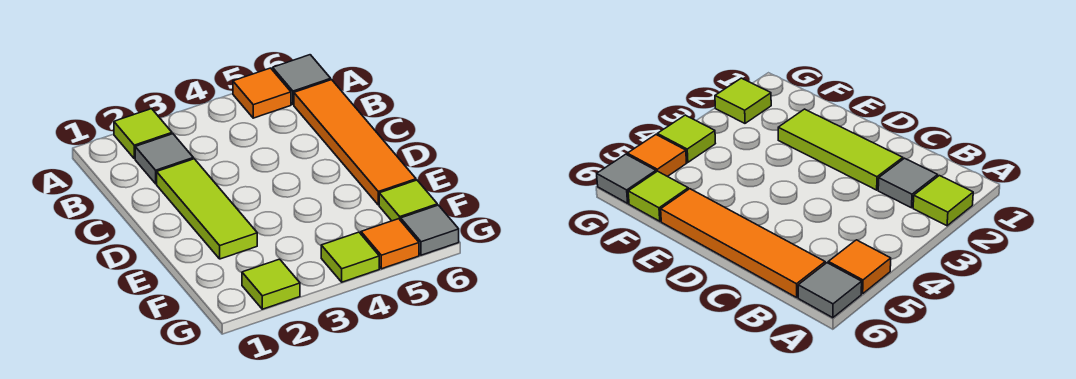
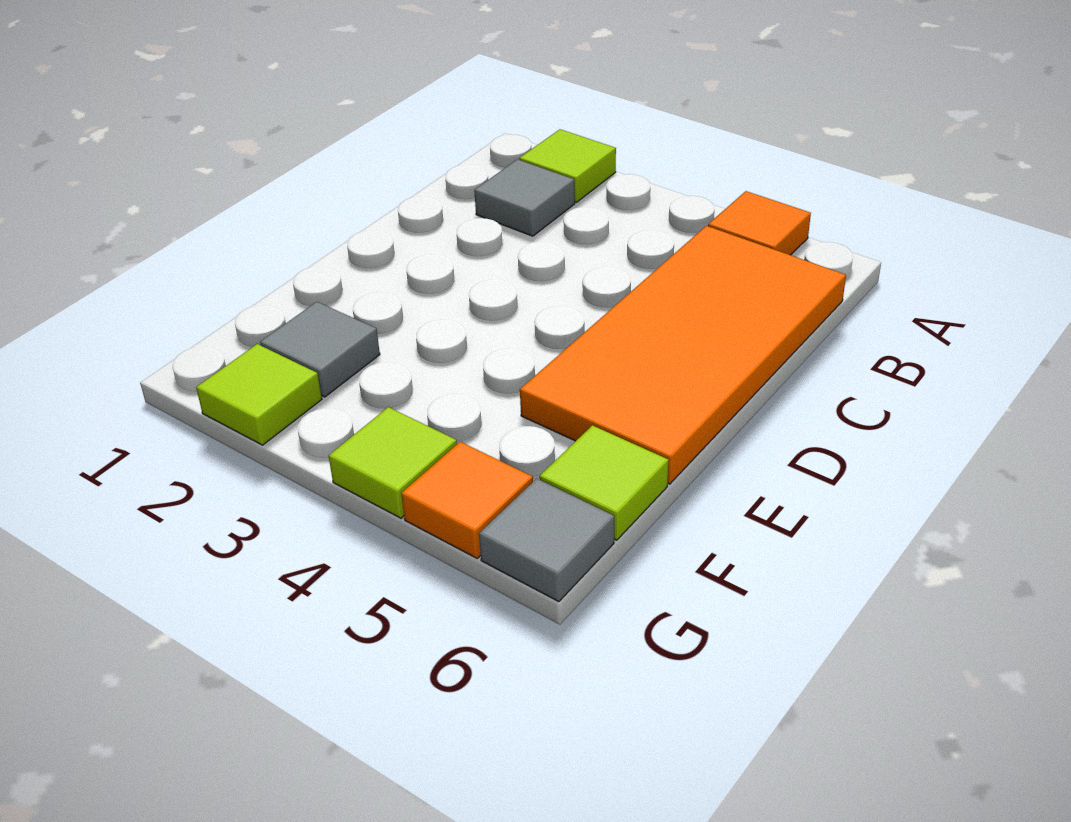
grey 1x1 tile [273,55,331,105] -> grey 1x1 tile moved to [260,302,380,397]
orange 1x4 tile [294,80,416,205] -> orange 2x4 tile [520,226,846,484]
lime 1x3 tile [157,159,257,259] -> none

